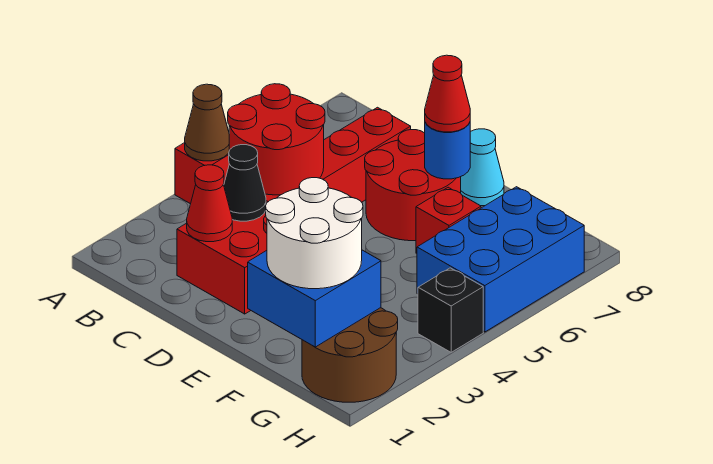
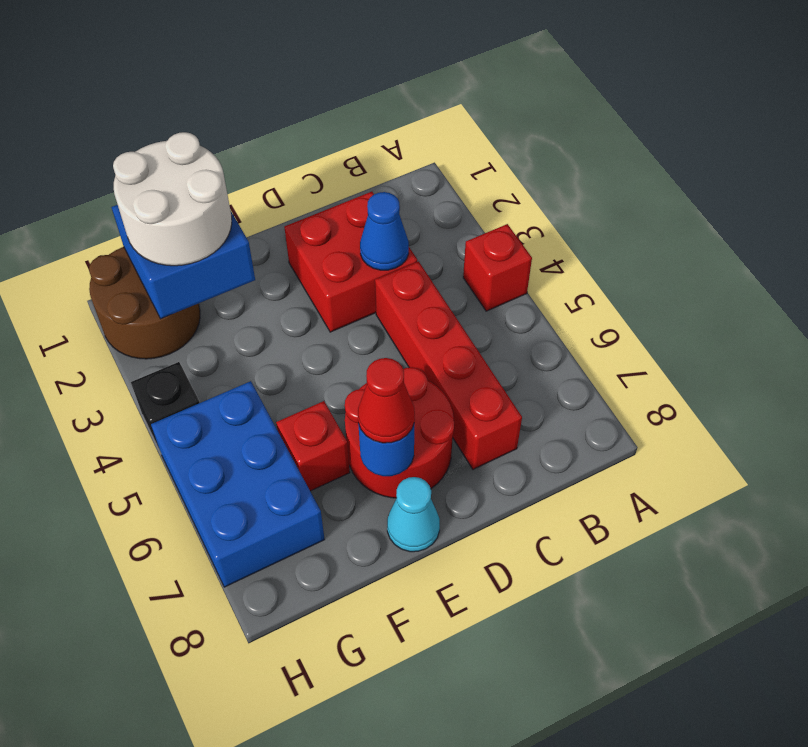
brown 1x1 cone [185,84,229,161] -> none
red 2x2 round brick [228,84,325,195] -> none
red 1x1 cone [187,165,232,242] -> none
black 1x1 cone [224,145,266,221] -> blue 1x1 cone [360,192,409,270]

